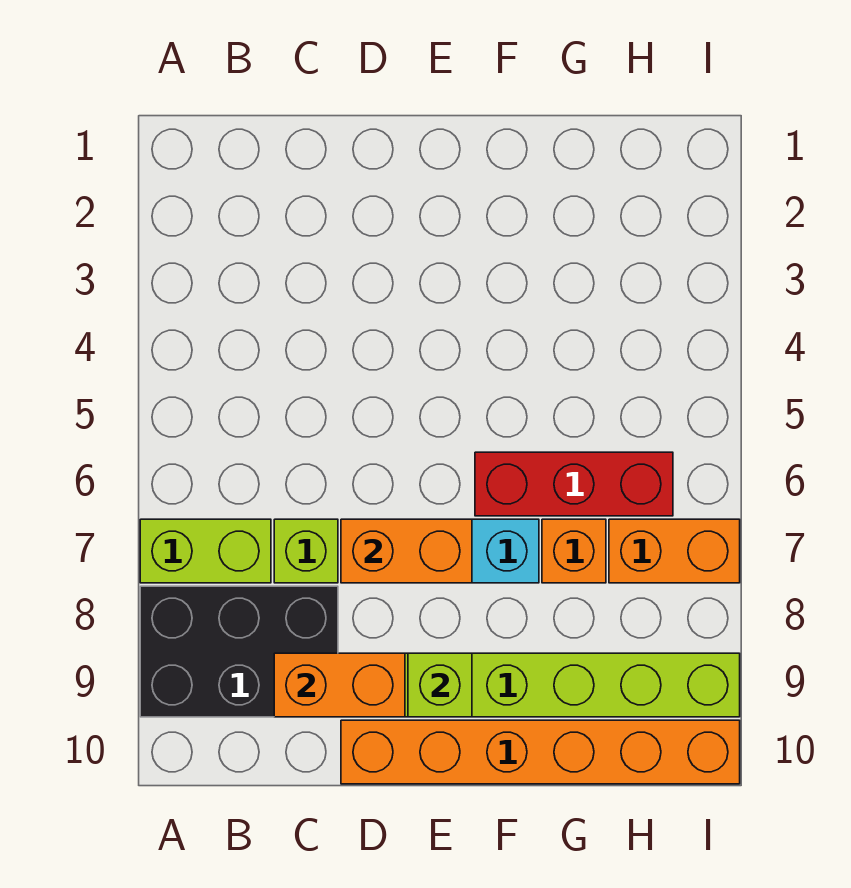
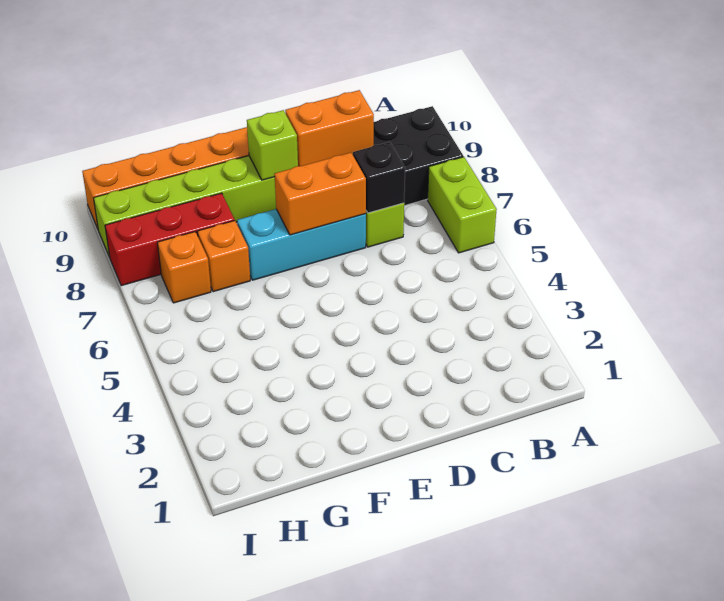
lime 1x2 brick [140,519,271,583] -> lime 1x2 brick turned to [428,157,497,253]
none -> black 1x1 brick [353,142,405,213]
red 1x3 brick [475,452,673,516] -> red 1x3 brick moved to [105,193,235,286]
orange 1x2 brick [609,519,740,583] -> orange 1x1 brick [157,232,211,303]

